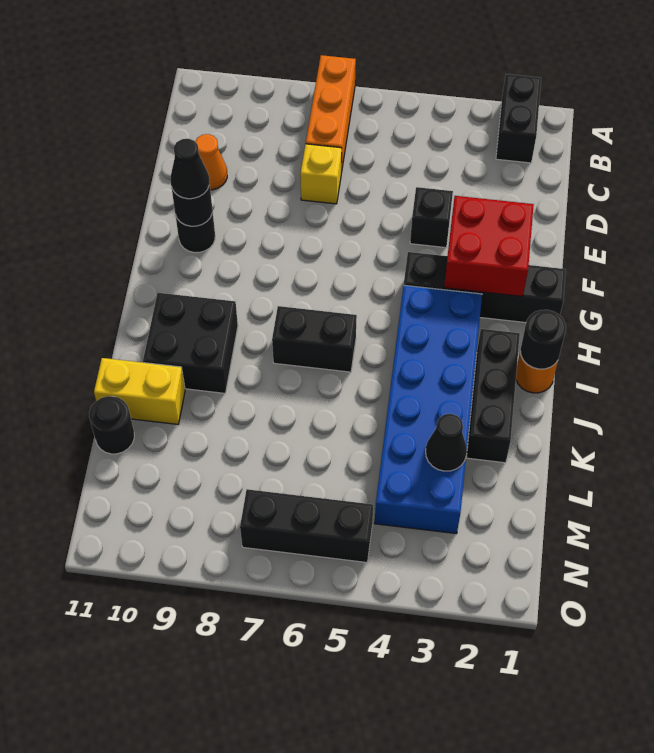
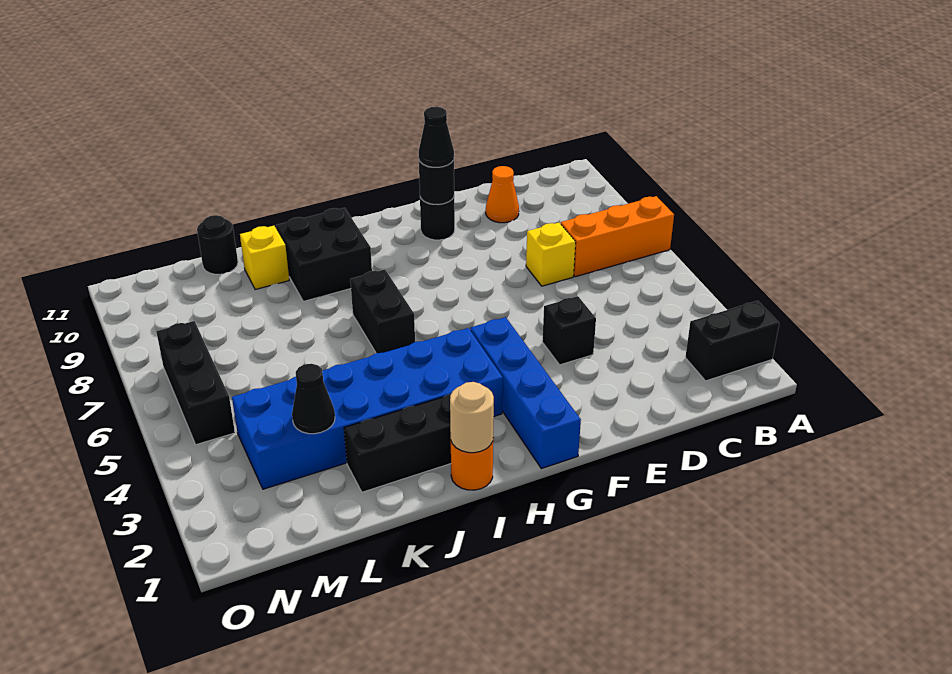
red 2x2 brick [444,196,534,297] -> none
black 1x4 brick [404,252,566,323] -> blue 1x4 brick [470,317,581,469]
black 1x1 round brick [520,310,566,369] -> tan 1x1 round brick [450,382,494,453]
yellow 1x2 brick [94,358,185,424] -> yellow 1x1 brick [240,226,289,290]

